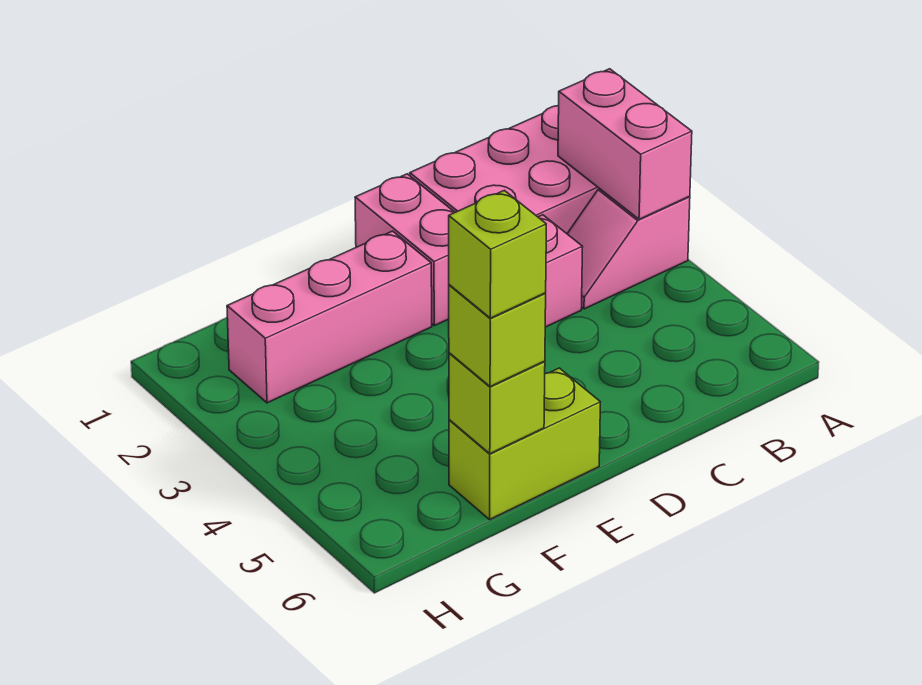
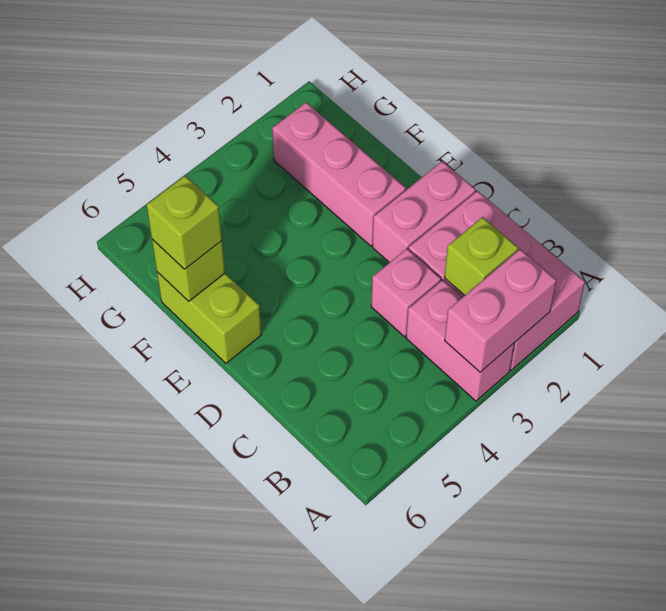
pink 1x2 slope [567,189,690,309] -> pink 1x2 brick [406,280,514,401]
lime 1x1 brick [449,190,546,318] -> lime 1x1 brick moved to [445,217,518,296]

